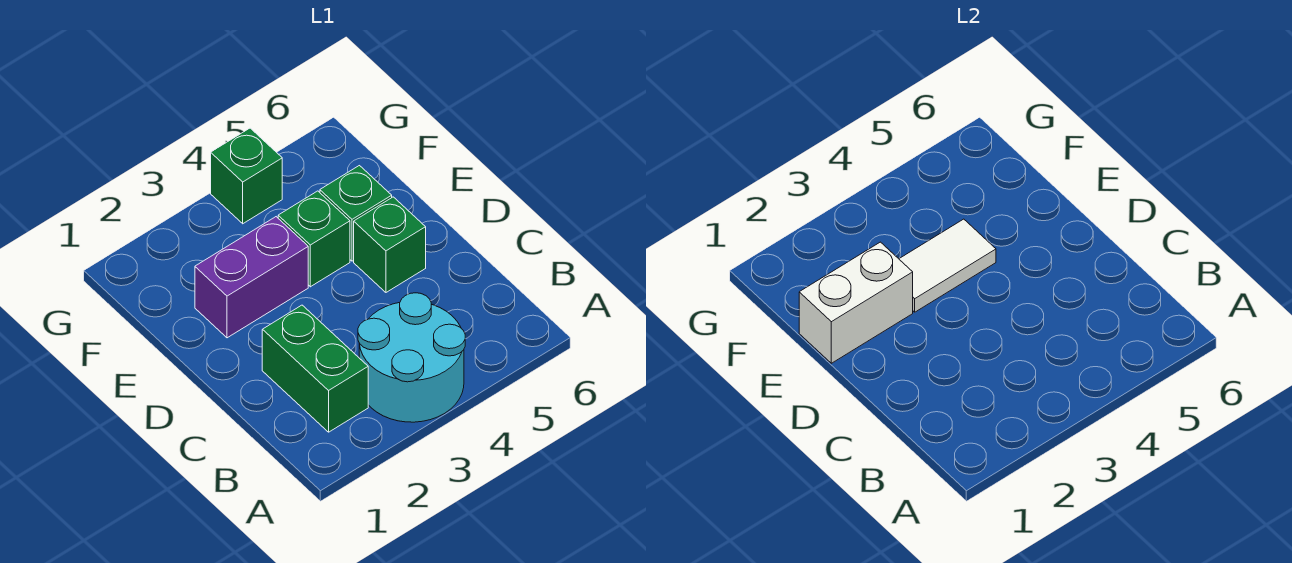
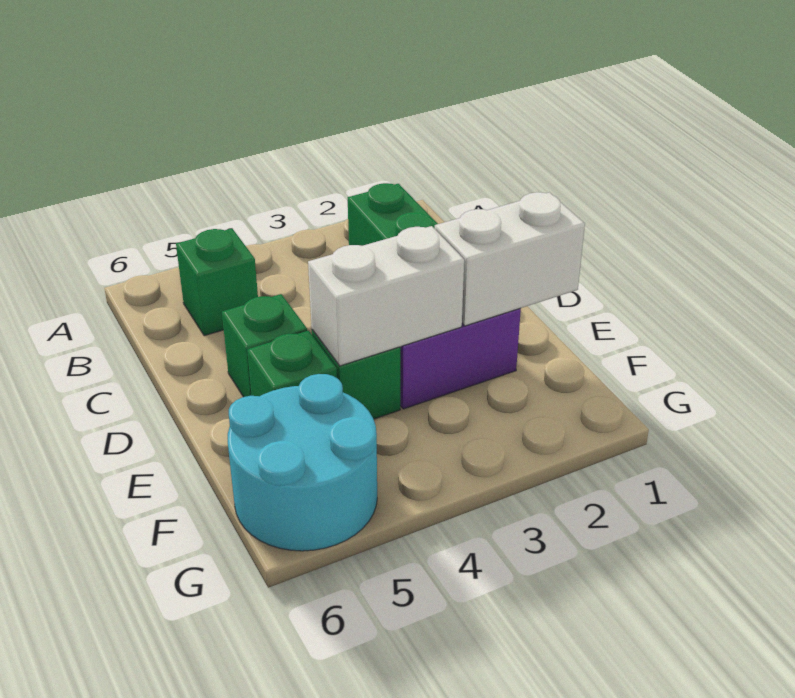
cyan 2x2 round brick [358,293,465,422] -> cyan 2x2 round brick moved to [228,374,377,551]
white 1x2 tile [899,219,996,312] -> white 1x2 brick [308,226,464,366]
green 1x1 brick [211,128,282,224] -> green 1x1 brick moved to [176,229,258,336]

